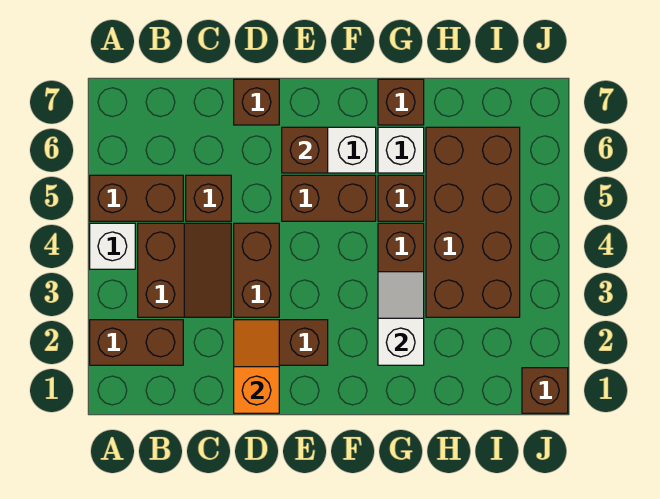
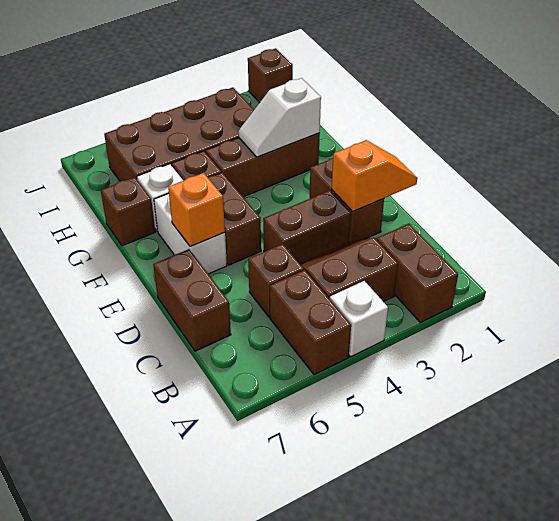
orange 1x2 slope [234,320,279,413] -> orange 1x2 slope turned to [332,140,417,212]
brown 1x1 brick [234,79,279,125] -> brown 1x2 brick [153,249,231,351]
brown 1x1 brick [282,127,328,173] -> orange 1x1 brick [168,173,225,247]

